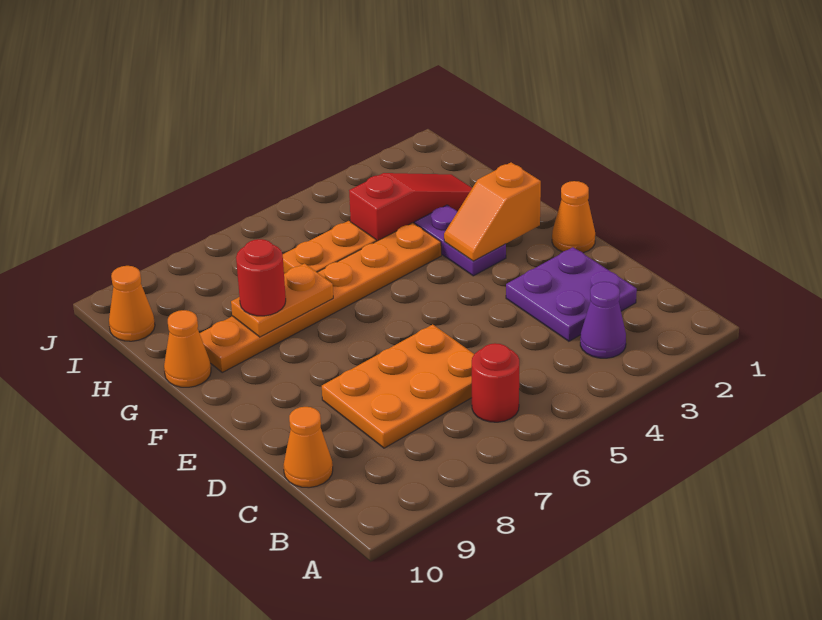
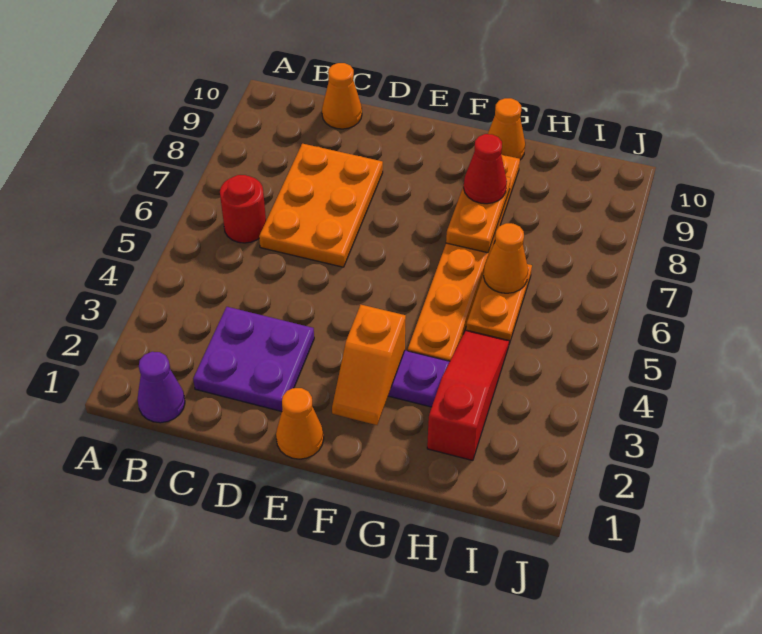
purple 1x1 cone [580,282,626,358] -> purple 1x1 cone moved to [138,352,185,423]
orange 1x2 slope [444,162,541,261] -> orange 1x2 slope turned to [332,305,406,425]
red 1x1 round brick [236,239,286,316] -> red 1x1 cone [464,134,507,204]
red 1x3 slope [349,173,472,241] -> red 1x3 slope turned to [427,330,509,461]
orange 1x1 cone [109,266,155,341] -> orange 1x1 cone moved to [484,223,528,293]

